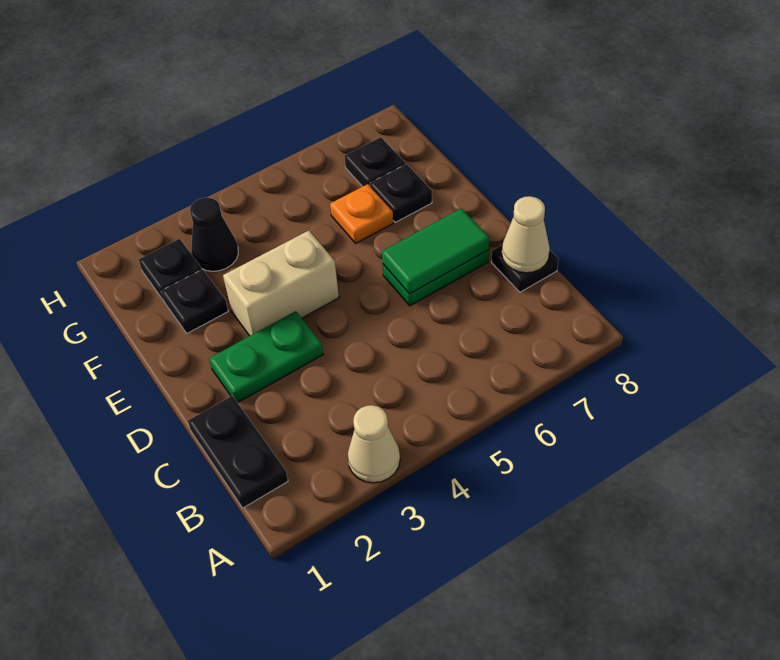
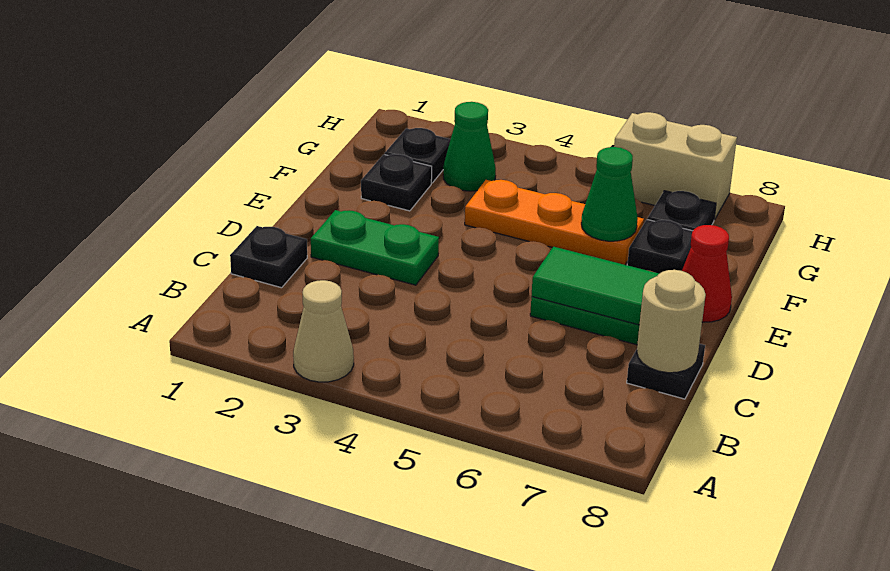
black 1x2 plate [188,396,288,508] -> black 1x1 plate [230,226,307,288]
tan 1x1 cone [502,196,550,273] -> tan 1x1 round brick [637,270,706,373]
tan 1x2 brick [223,230,339,336] -> tan 1x2 brick moved to [614,112,737,220]
none -> red 1x1 cone [682,225,732,322]
orange 1x1 plate [330,184,393,243] -> orange 1x3 plate [465,180,644,265]
none -> green 1x1 cone [581,147,638,241]
black 1x1 cone [190,198,238,271] -> green 1x1 cone [443,102,496,191]

